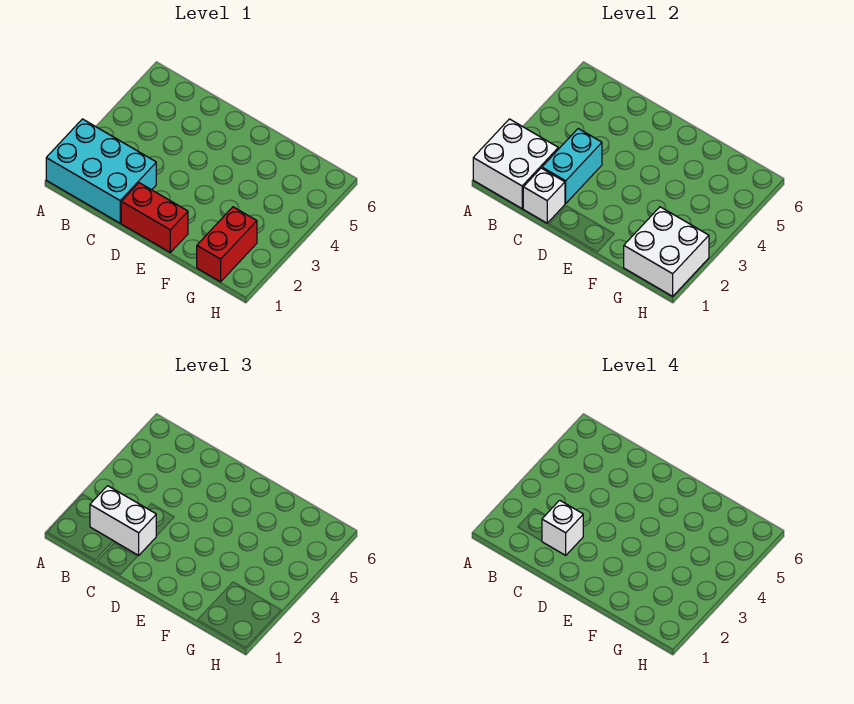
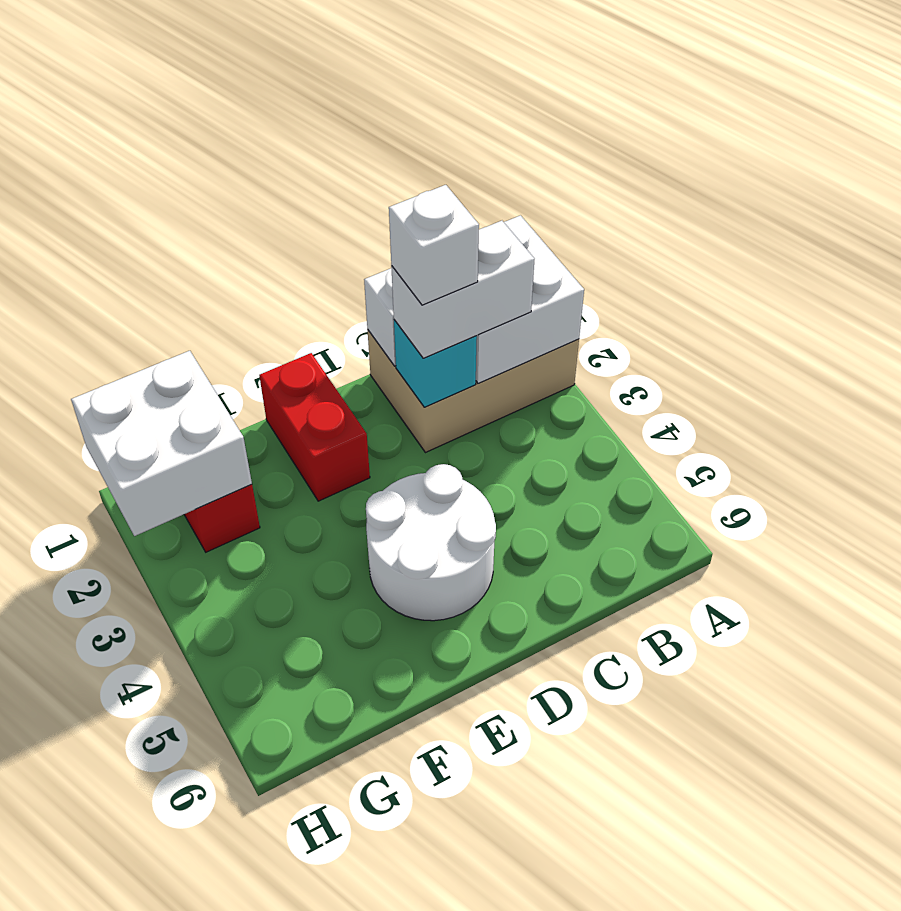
cyan 2x3 brick [46,119,156,223] -> tan 2x3 brick [368,330,579,453]
cyan 1x2 brick [542,129,602,203] -> cyan 1x1 brick [394,320,477,407]
red 1x2 brick [121,183,188,252] -> red 1x2 brick turned to [259,353,370,501]
none -> white 2x2 round brick [366,464,496,621]

